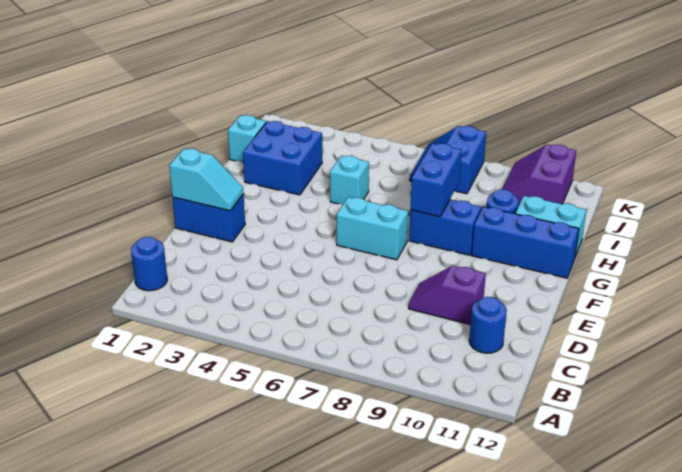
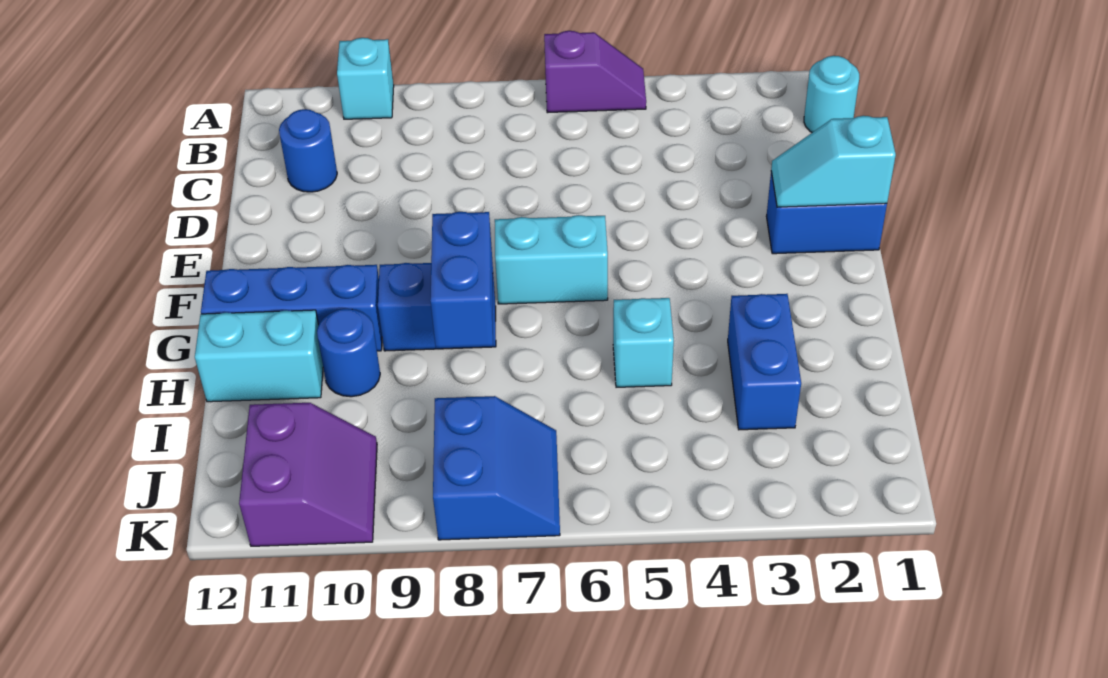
blue 1x1 round brick [131,237,167,291] -> cyan 1x1 round brick [804,56,859,132]
purple 1x2 slope [409,265,486,325] -> purple 1x2 slope moved to [544,31,646,113]
blue 2x2 brick [243,121,322,195] -> blue 1x2 brick [728,294,801,430]
cyan 1x1 brick [228,115,266,163] -> cyan 1x1 brick moved to [337,38,394,119]

